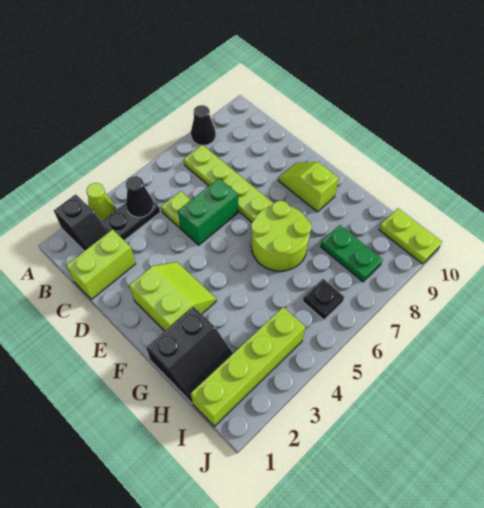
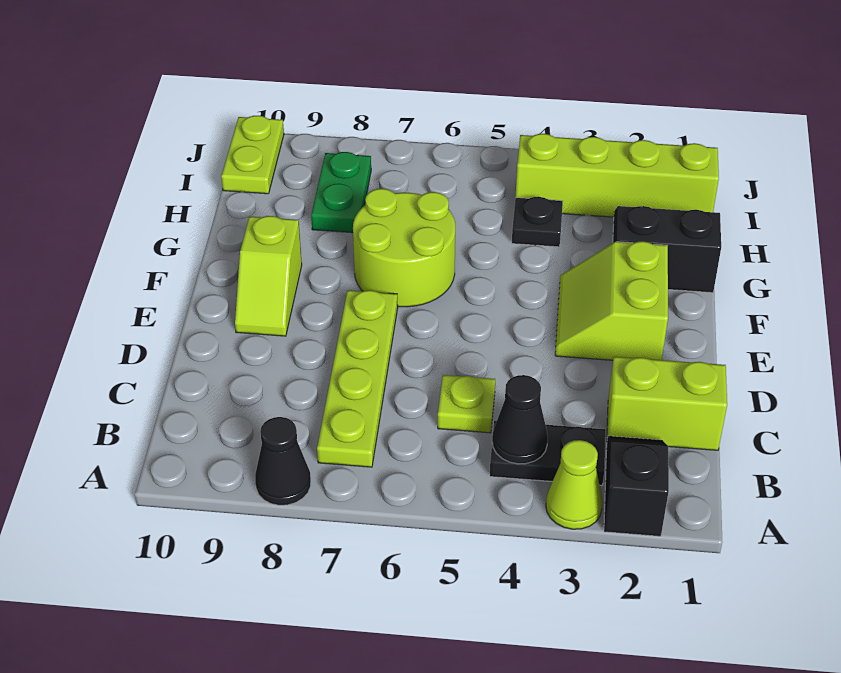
green 1x2 brick [178,178,238,245] -> none
black 1x1 plate [303,279,344,320] -> black 1x1 plate moved to [512,197,563,247]

